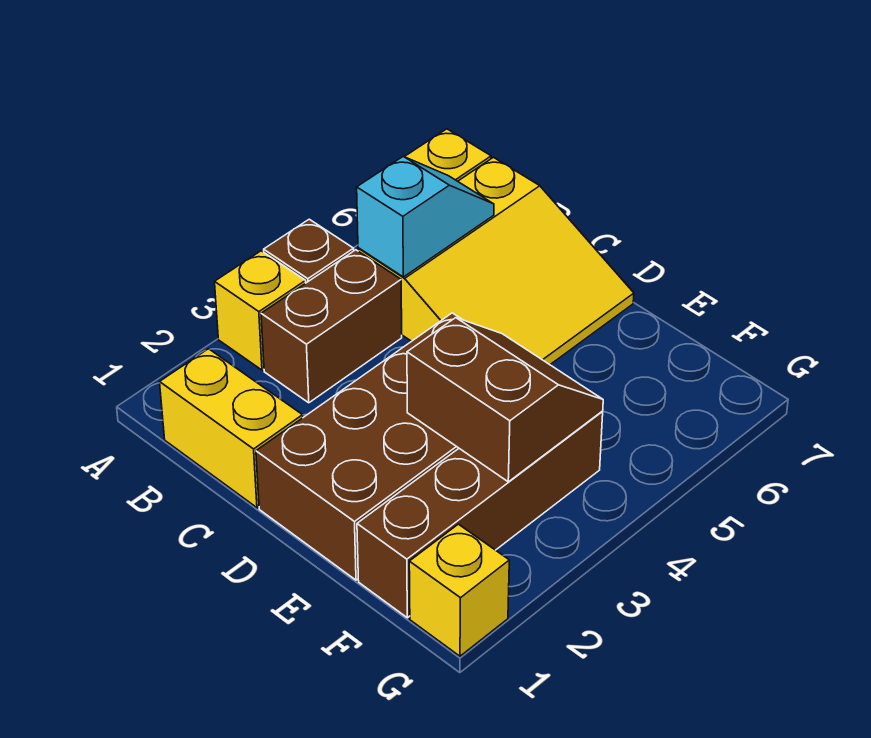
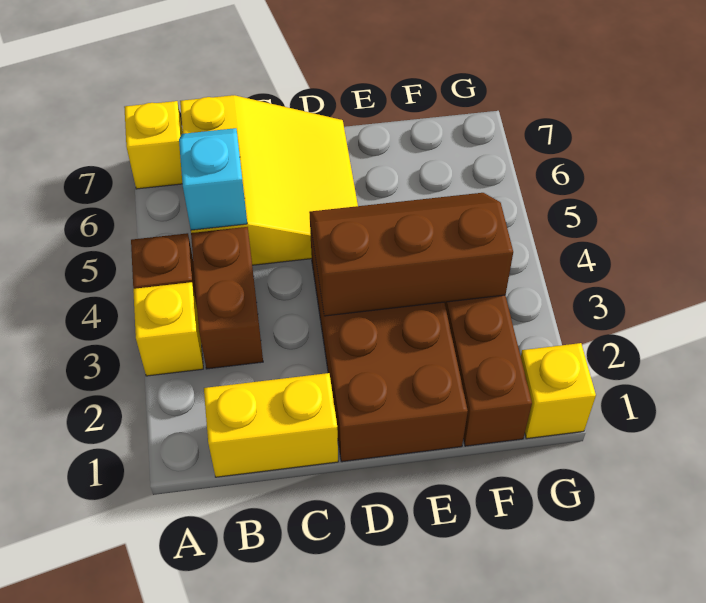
brown 2x2 slope [407,318,603,482] -> brown 2x3 slope [309,193,513,316]

